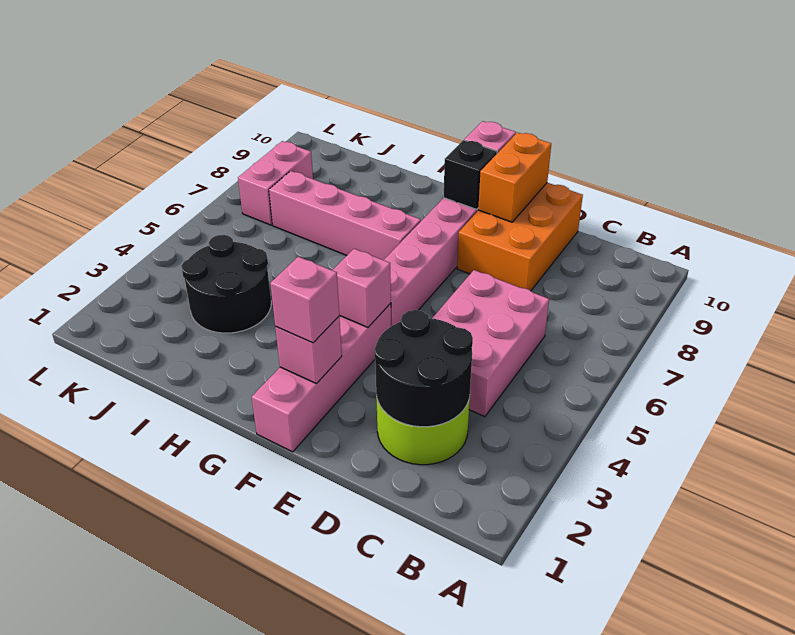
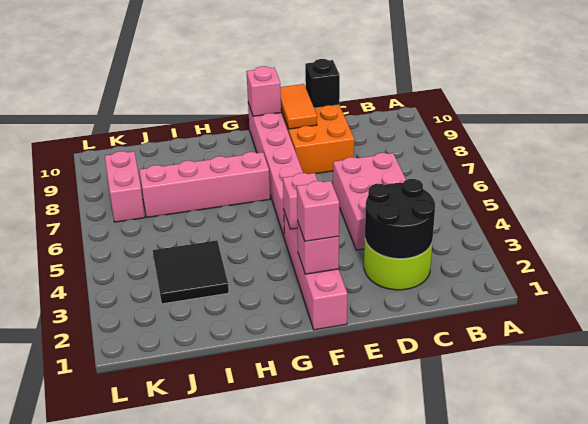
orange 1x2 brick [478,133,551,222] -> orange 1x2 tile [280,84,317,129]
black 1x1 brick [444,140,497,209] -> black 1x1 brick moved to [305,59,340,108]
black 2x2 round brick [181,235,271,333] -> black 2x2 tile [153,240,229,304]

